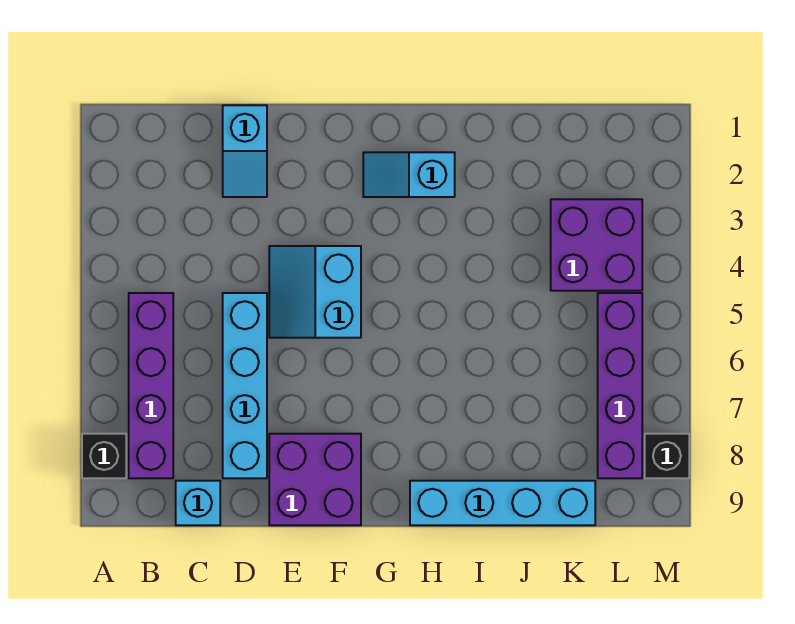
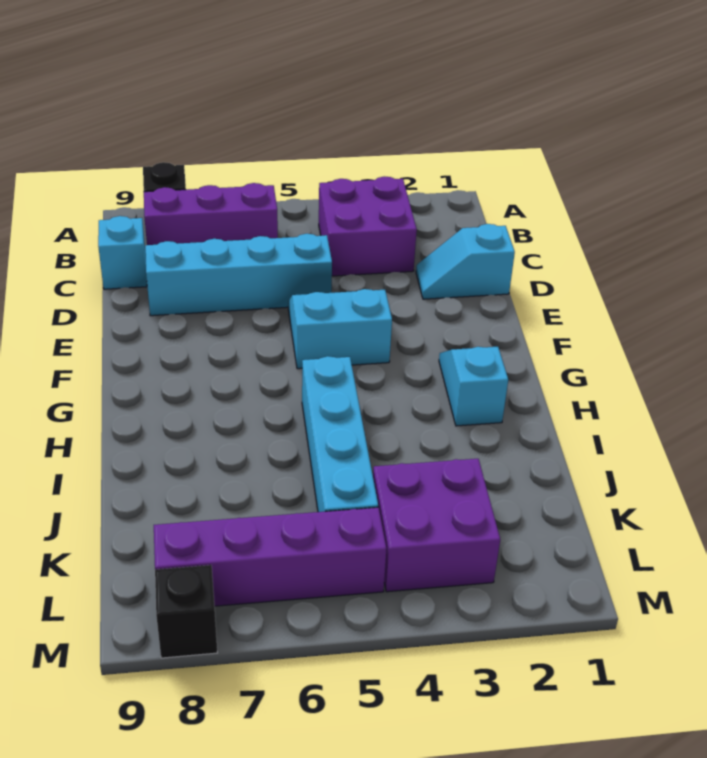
purple 1x4 brick [129,293,173,478] -> purple 1x3 brick [144,183,278,245]
purple 2x2 brick [269,434,361,525] -> purple 2x2 brick moved to [319,176,417,276]
cyan 1x4 brick [410,481,595,525] -> cyan 1x4 brick moved to [302,356,378,512]

